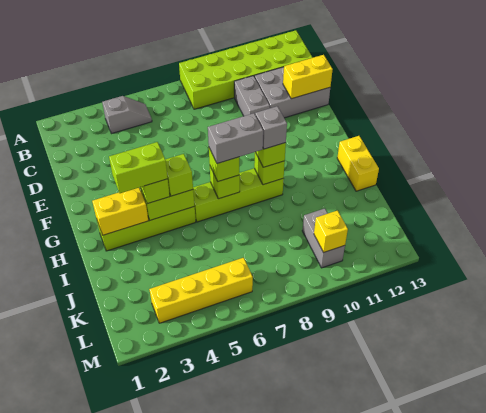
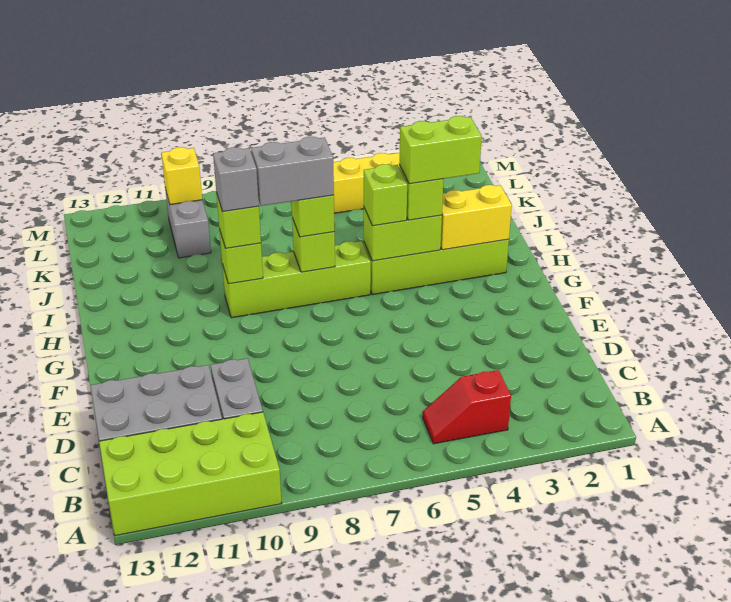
lime 2x6 brick [179,30,313,109] -> lime 2x4 brick [99,412,282,536]
grey 1x2 slope [102,96,152,134] -> red 1x2 slope [423,370,511,444]
yellow 1x2 brick [283,55,333,99] -> none
yellow 1x2 brick [337,136,379,191] -> none

